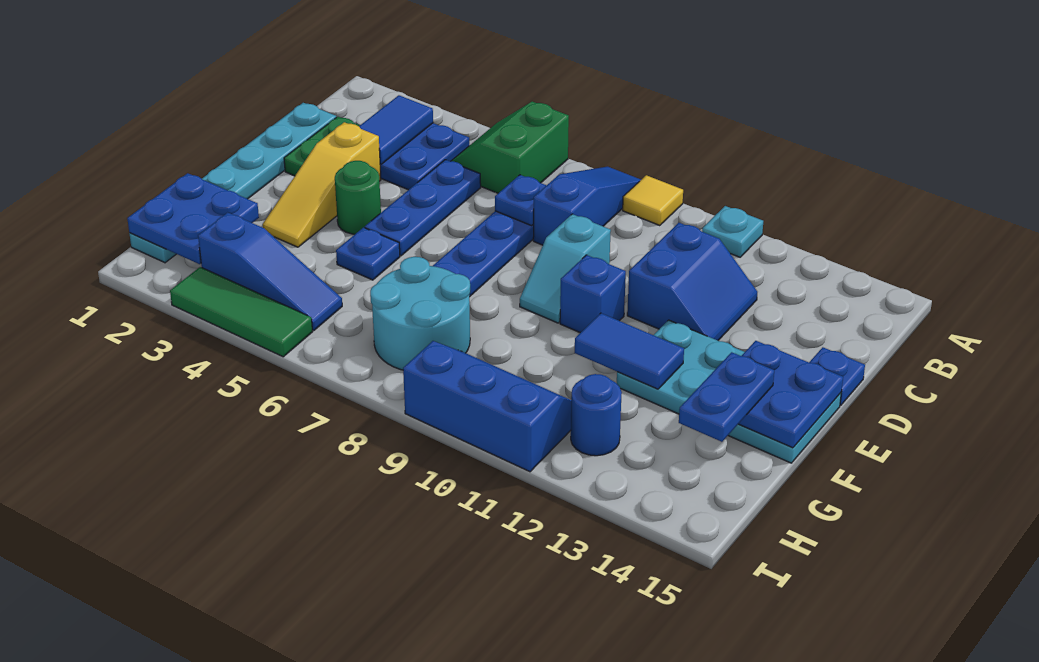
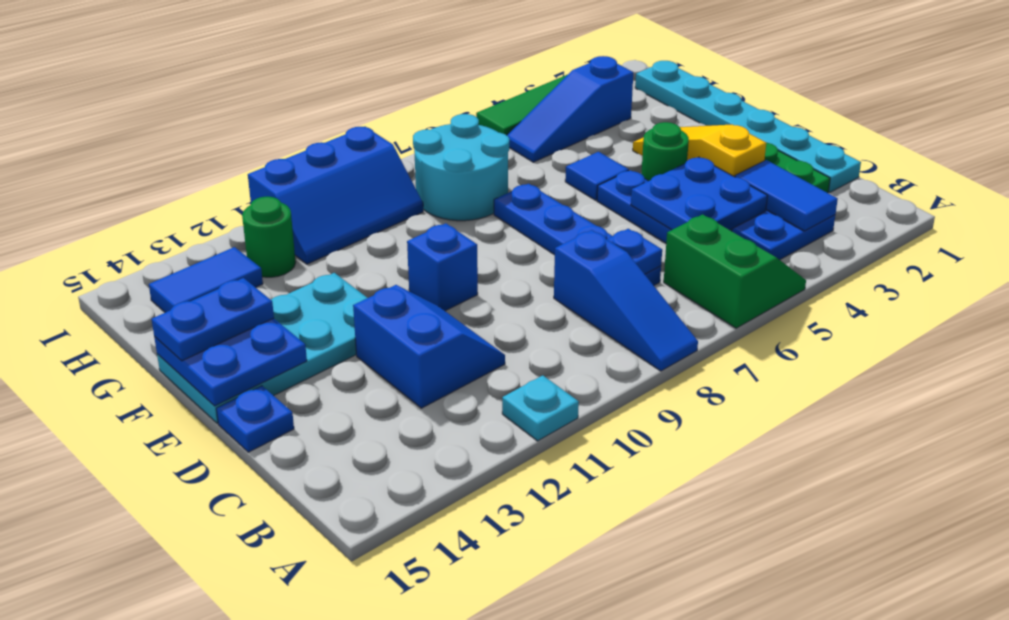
yellow 1x1 tile [623,175,683,226] -> none
blue 2x2 slope [627,223,757,340] -> blue 2x2 slope turned to [353,285,505,408]
cyan 1x2 slope [520,214,611,323] -> none
blue 1x1 plate [336,228,400,280] -> blue 1x1 tile [565,152,629,200]
blue 1x2 tile [575,313,684,389] -> blue 1x2 tile moved to [149,247,263,312]
blue 1x2 plate [679,352,774,442] -> blue 1x2 plate turned to [151,278,274,361]
blue 2x2 plate [127,173,259,264] -> blue 2x2 plate moved to [631,157,768,230]
blue 1x1 round brick [571,374,622,456] -> green 1x1 round brick [242,196,296,277]

